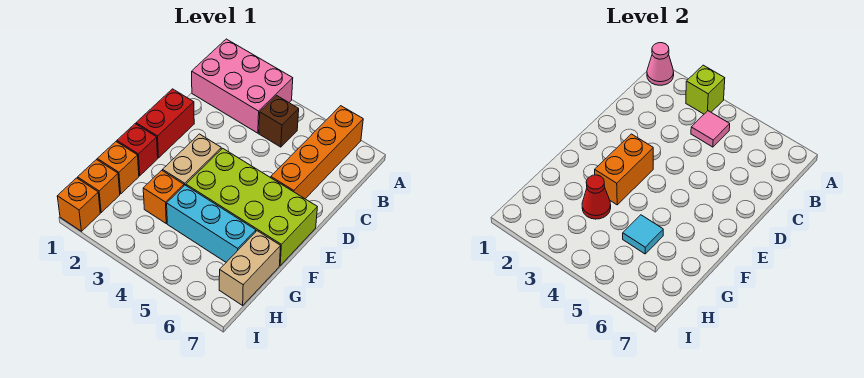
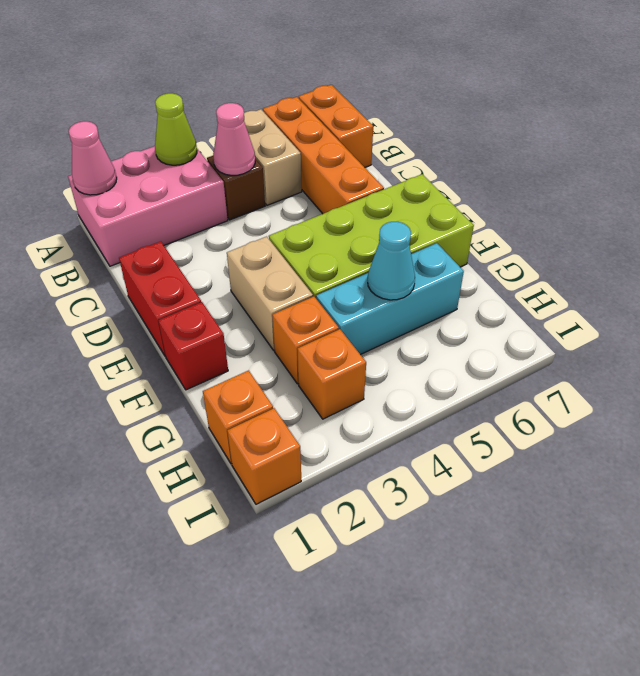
lime 1x1 brick [686,65,725,114] -> lime 1x1 cone [155,93,197,165]
pink 1x1 tile [691,111,730,147] -> pink 1x1 cone [213,103,255,175]
orange 1x2 brick [595,134,653,205] -> orange 1x2 brick moved to [299,85,373,167]
orange 1x1 brick [97,142,139,194] -> orange 1x1 brick moved to [297,329,366,419]
red 1x1 cone [582,175,611,219] -> none
cyan 1x1 tile [623,215,663,254] -> cyan 1x1 cone [368,222,415,300]
tan 1x2 brick [219,231,281,305] -> tan 1x2 brick moved to [244,109,302,205]

